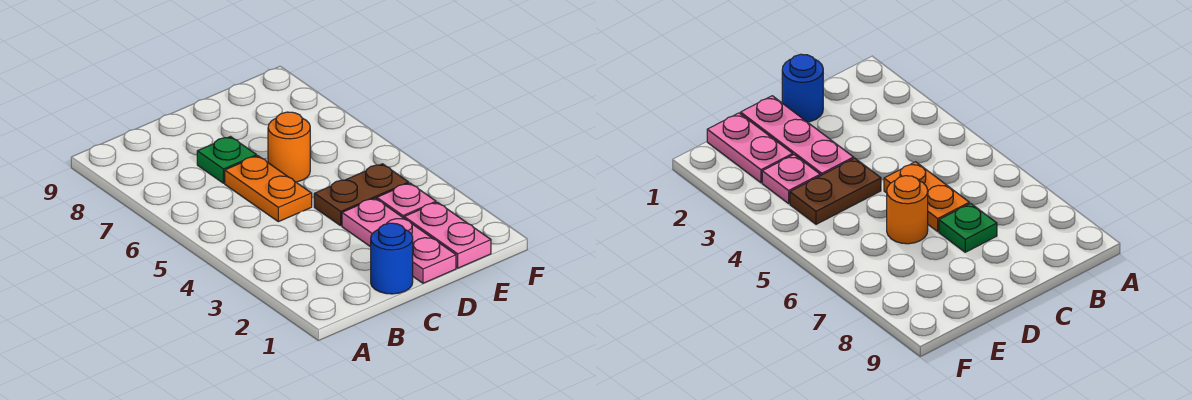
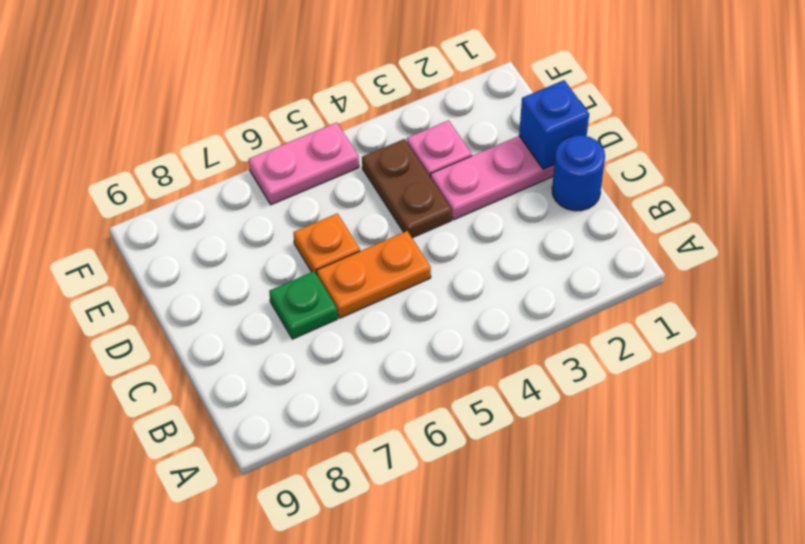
none -> blue 1x1 brick [519,80,589,169]
orange 1x1 round brick [268,112,310,182] -> orange 1x1 plate [293,213,360,275]
pink 1x2 plate [404,202,491,268] -> pink 1x2 plate moved to [249,123,359,205]

